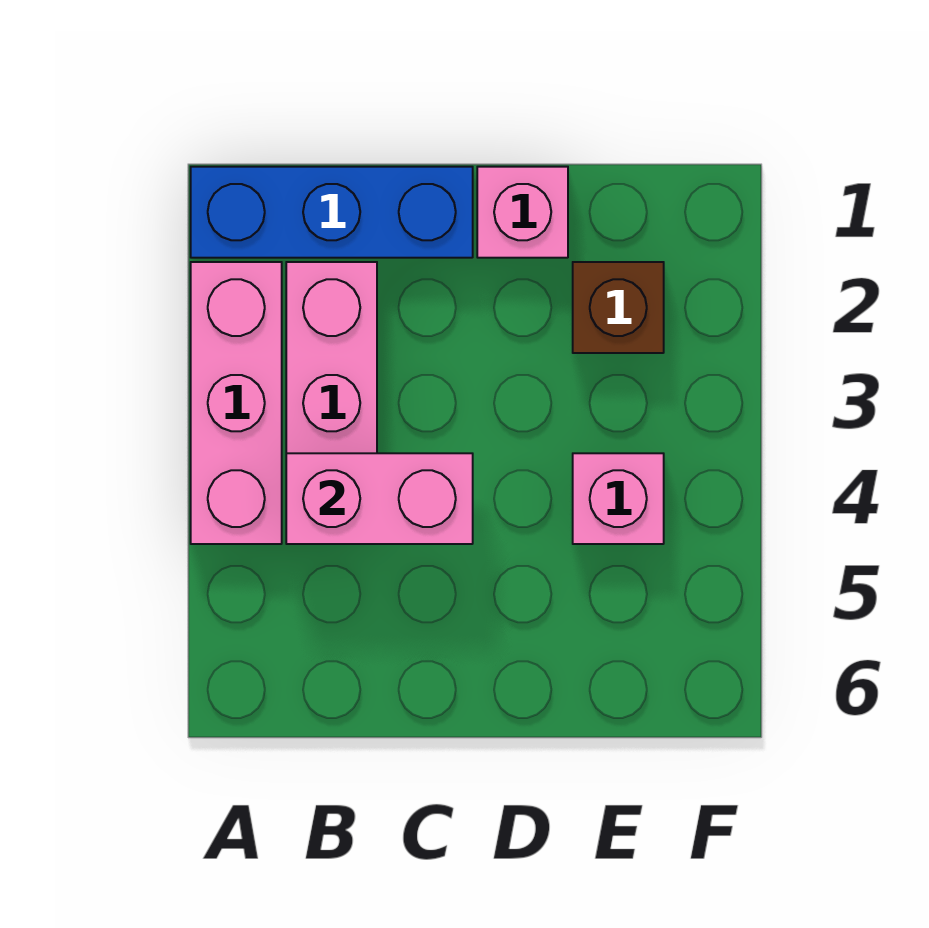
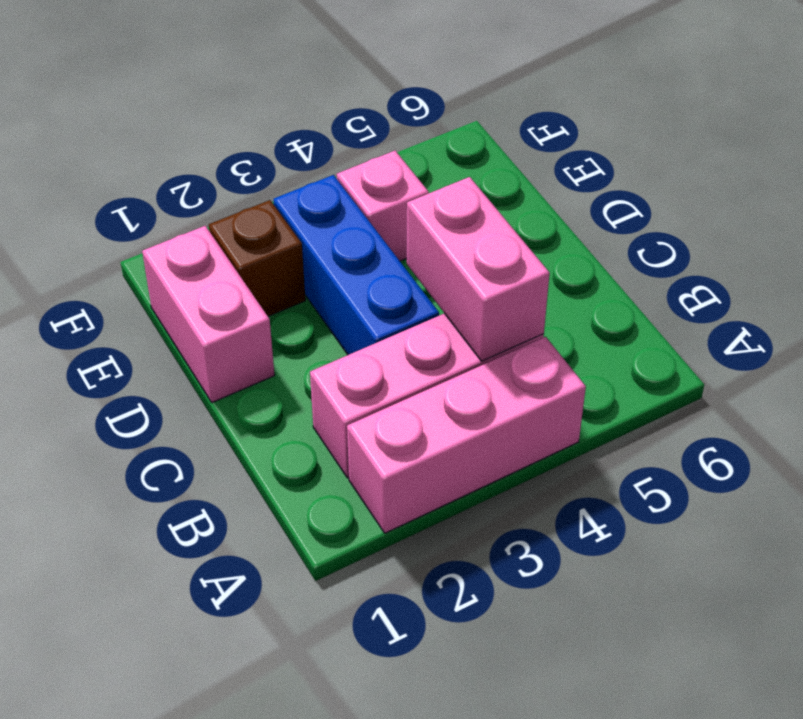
blue 1x3 brick [191,167,473,258] -> blue 1x3 brick moved to [273,175,439,355]
pink 1x1 brick [477,167,568,258] -> pink 1x2 brick [142,226,275,402]

